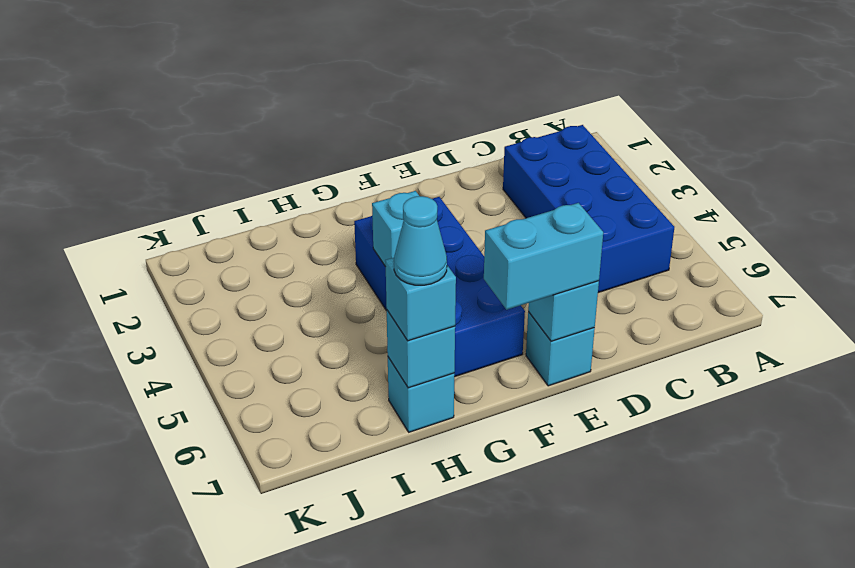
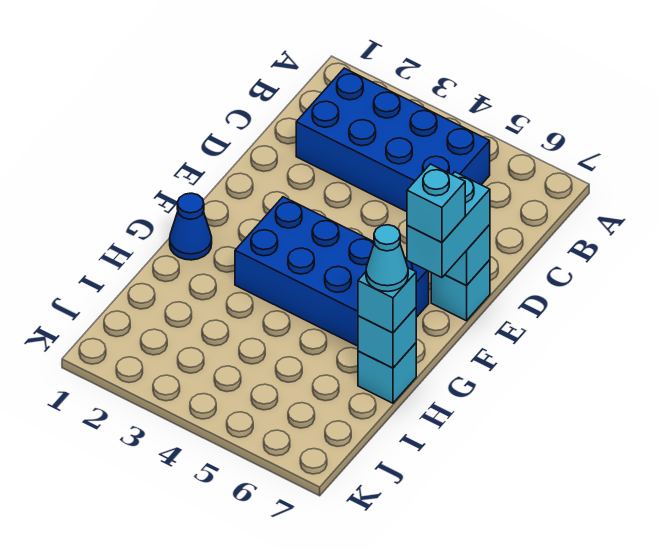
none -> blue 1x1 cone [170,193,212,260]
cyan 1x1 brick [372,191,419,267] -> cyan 1x1 brick moved to [407,164,465,242]

